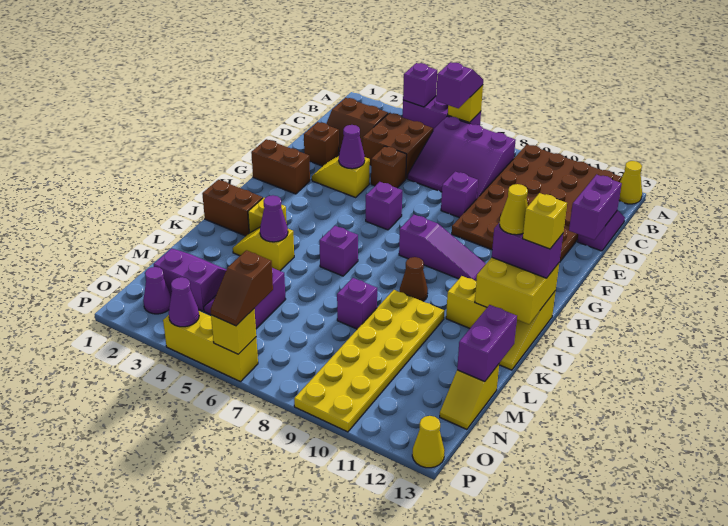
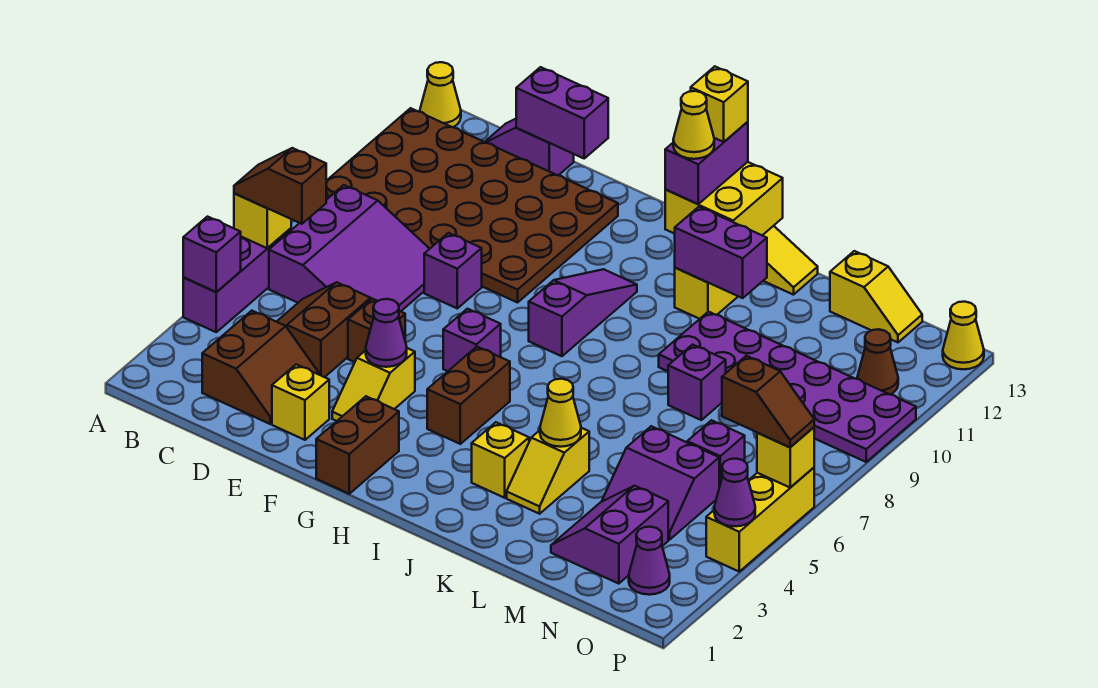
purple 1x2 slope [436,62,483,108] -> brown 1x2 slope [234,148,326,224]
brown 2x2 brick [363,113,433,179] -> brown 2x2 slope [277,282,371,377]
brown 1x1 brick [304,122,339,166] -> yellow 1x1 brick [272,364,329,440]
brown 1x2 brick [202,180,263,236] -> brown 1x2 brick moved to [427,347,510,444]
purple 1x1 brick [320,226,358,276] -> purple 1x1 brick moved to [687,420,745,487]
brown 1x1 cone [400,257,428,301] -> brown 1x1 cone moved to [857,329,898,394]
purple 1x1 cone [260,195,288,242] -> yellow 1x1 cone [540,379,581,447]
yellow 2x6 plate [294,290,444,432] -> purple 2x6 plate [659,312,916,462]
purple 1x2 brick [457,305,517,382] -> purple 1x2 brick moved to [675,207,767,298]

